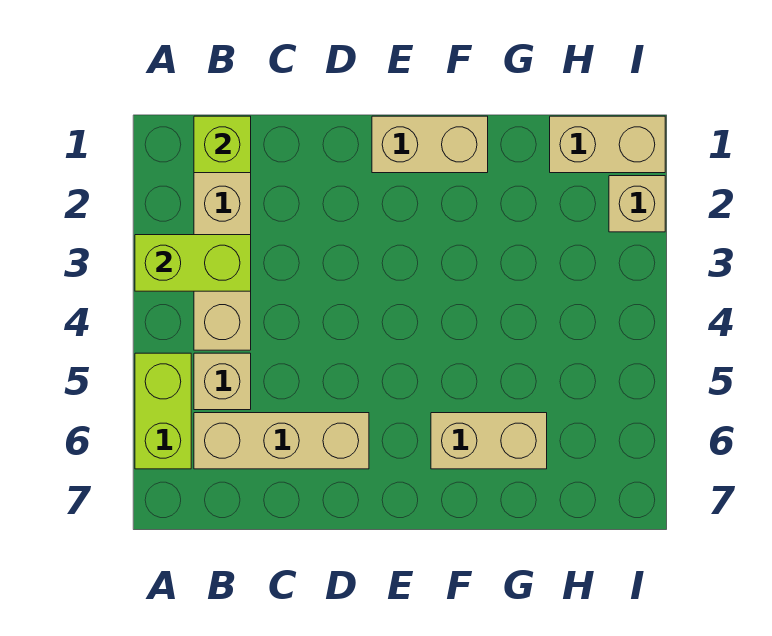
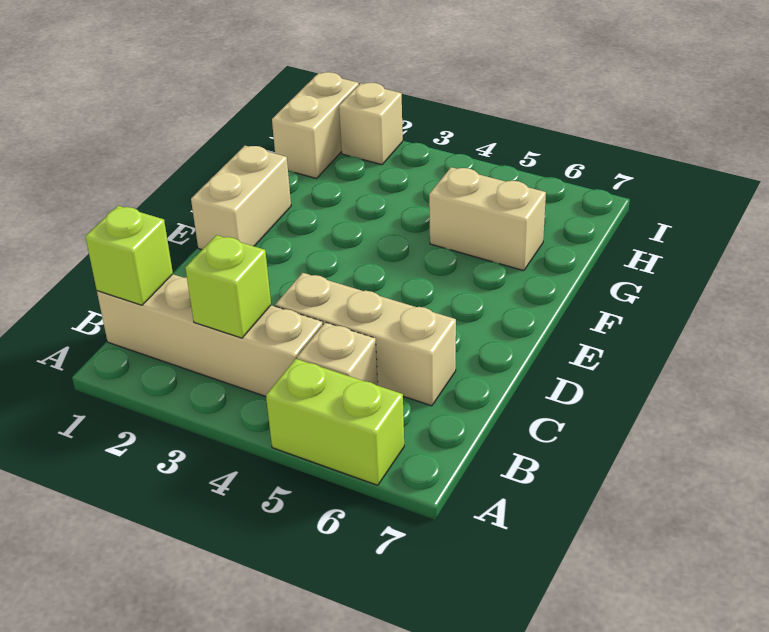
lime 1x2 brick [135,235,251,291] -> lime 1x1 brick [185,235,271,338]
tan 1x3 brick [194,413,369,469] -> tan 1x3 brick turned to [275,273,456,406]
tan 1x2 brick [431,413,547,469] -> tan 1x2 brick turned to [429,167,546,271]

